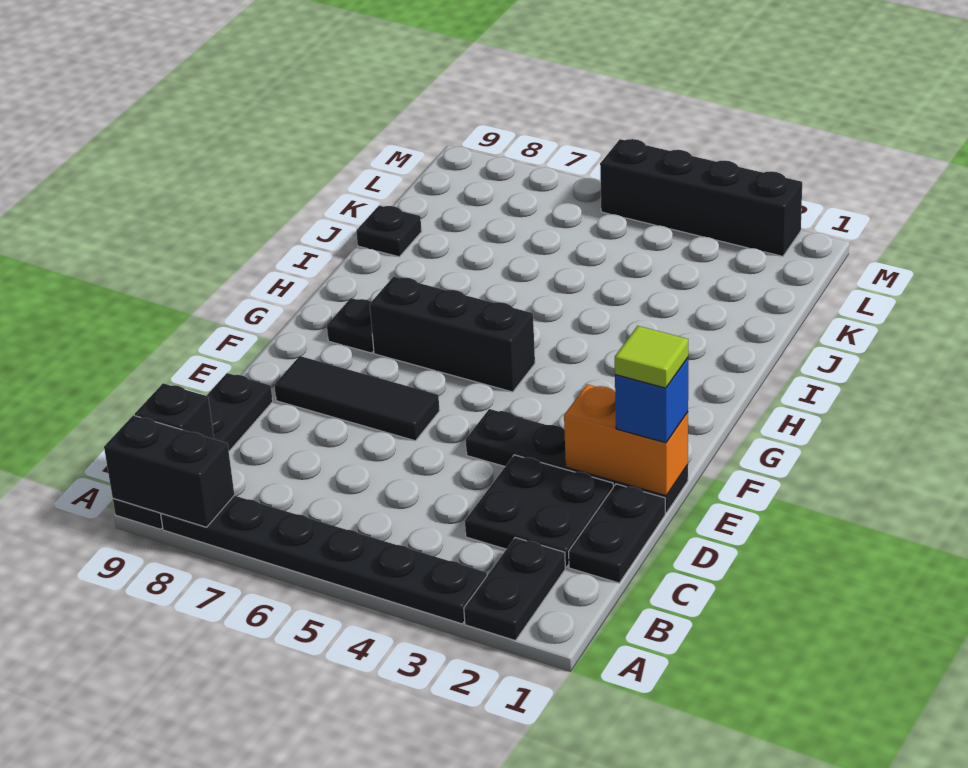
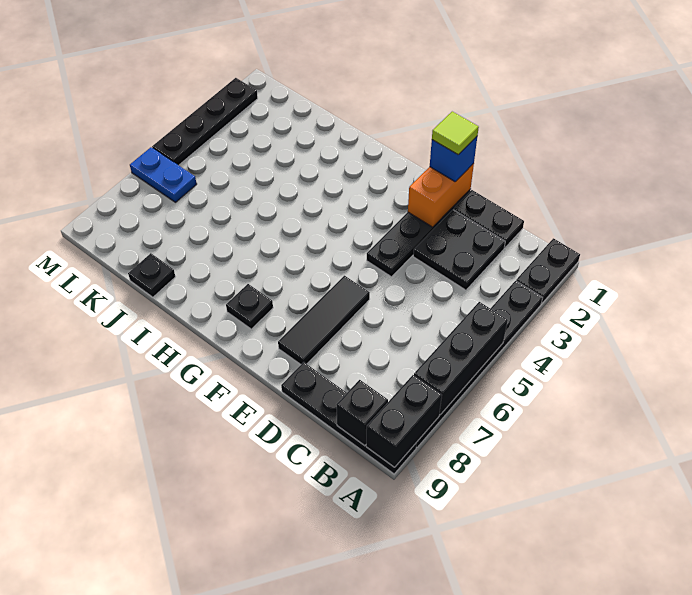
black 1x2 plate [464,538,565,641] -> black 1x2 plate turned to [516,238,580,304]
black 1x3 brick [370,276,535,392] -> black 1x3 brick moved to [414,302,508,415]
none -> blue 1x2 plate [130,147,197,202]
black 1x4 brick [600,139,802,256] -> black 1x4 plate [152,78,258,165]

